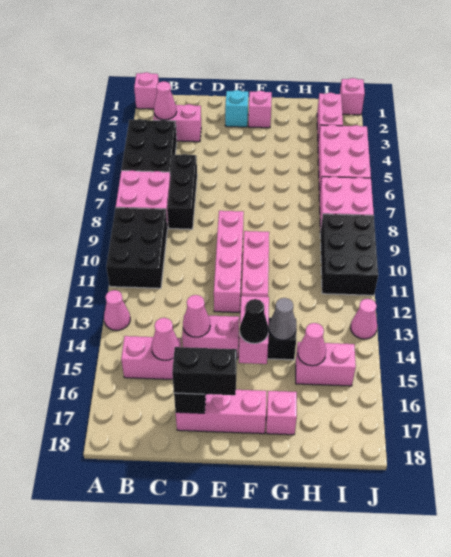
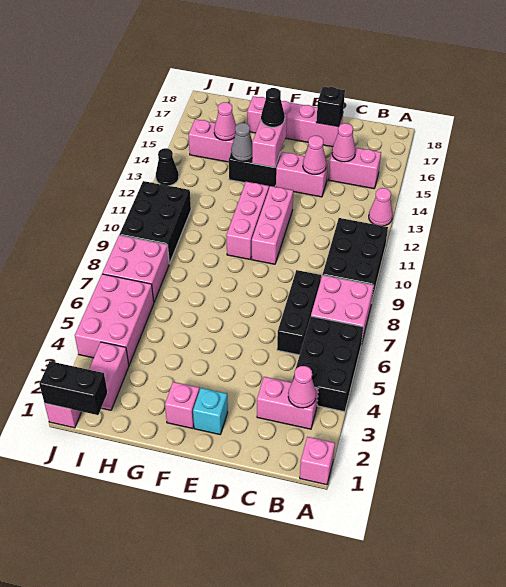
black 1x2 brick [172,347,237,395] -> black 1x2 brick moved to [39,361,107,415]
pink 1x4 brick [214,211,244,312] -> pink 1x3 brick [252,186,293,264]
pink 1x1 cone [350,299,377,339] -> black 1x1 cone [156,148,179,186]

